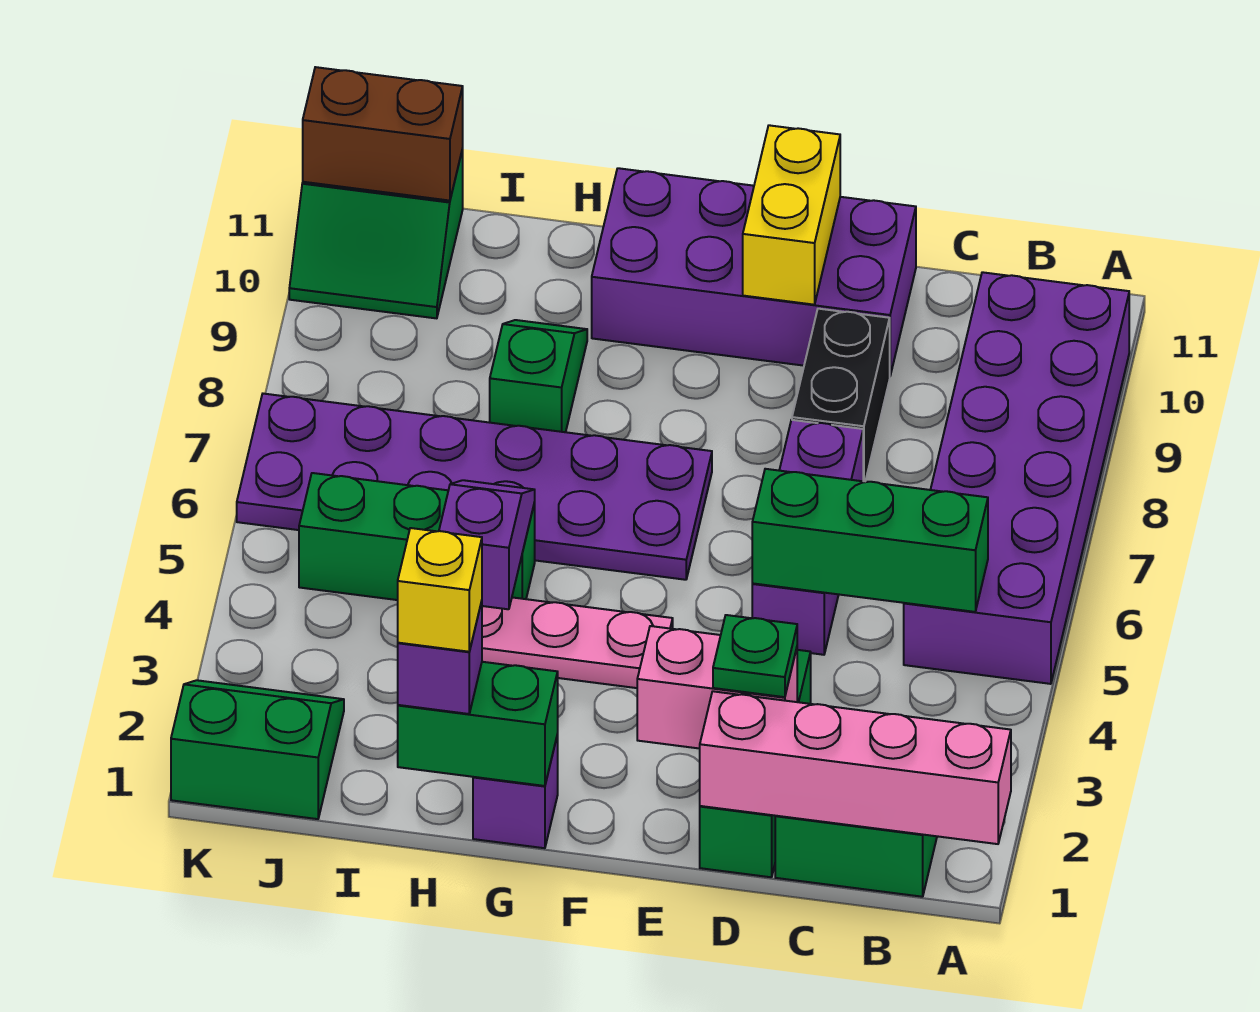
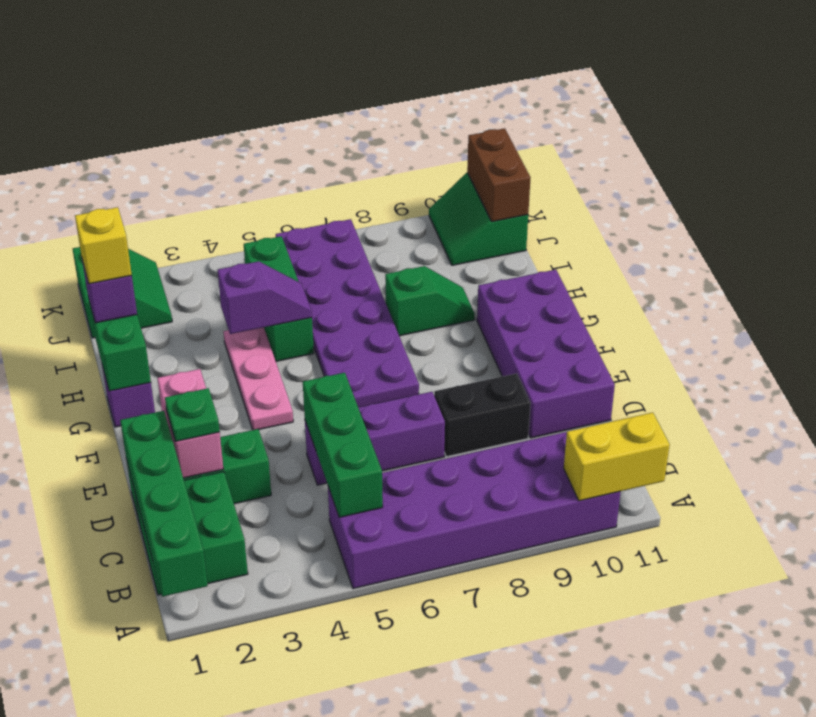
pink 1x4 brick [700,691,1011,844] -> green 1x4 brick [120,411,208,597]
yellow 1x2 brick [743,125,840,305] -> yellow 1x2 brick moved to [564,413,670,501]

